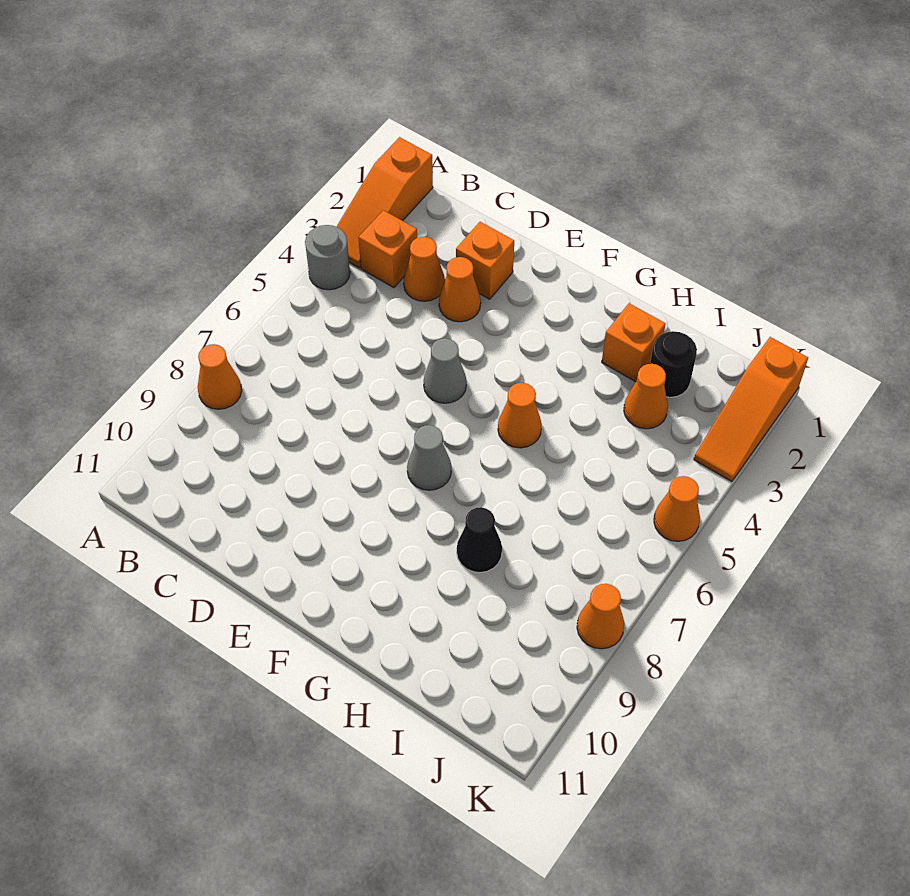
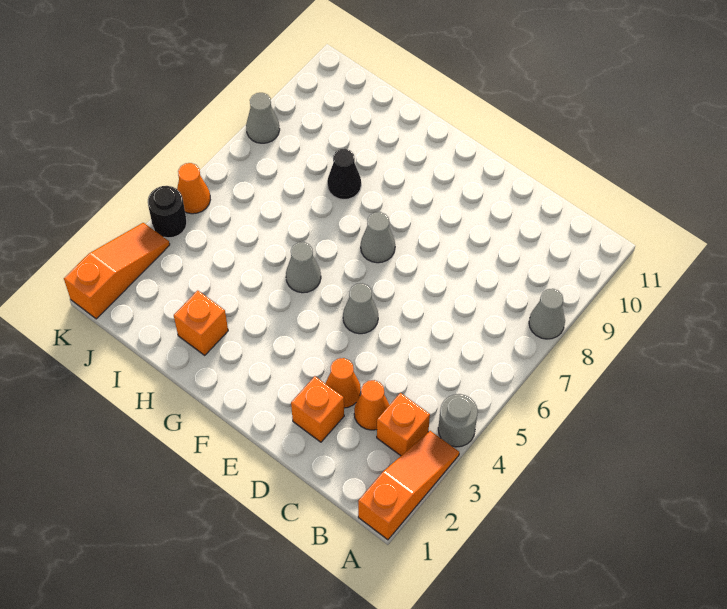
orange 1x1 cone [198,344,242,409] -> grey 1x1 cone [529,289,565,339]
orange 1x1 cone [498,383,542,448] -> grey 1x1 cone [286,242,321,293]
black 1x1 round brick [650,331,697,397] -> black 1x1 round brick moved to [148,186,187,238]
orange 1x1 cone [624,364,668,429] -> none
orange 1x1 cone [577,584,624,649] -> grey 1x1 cone [246,93,280,143]

